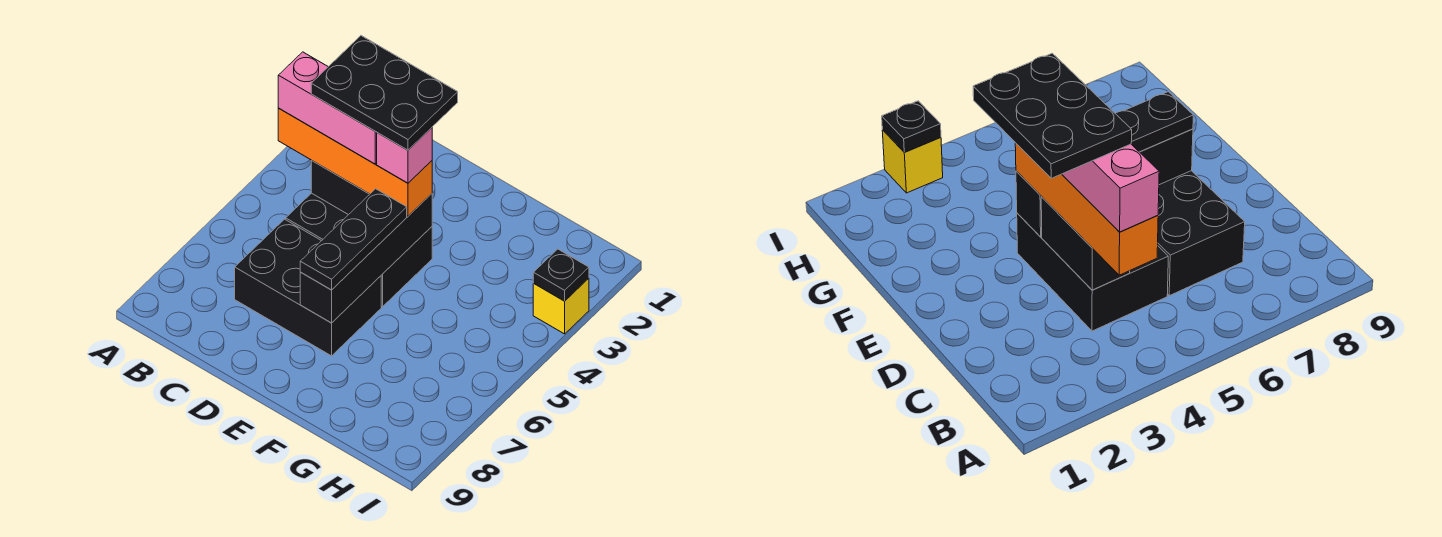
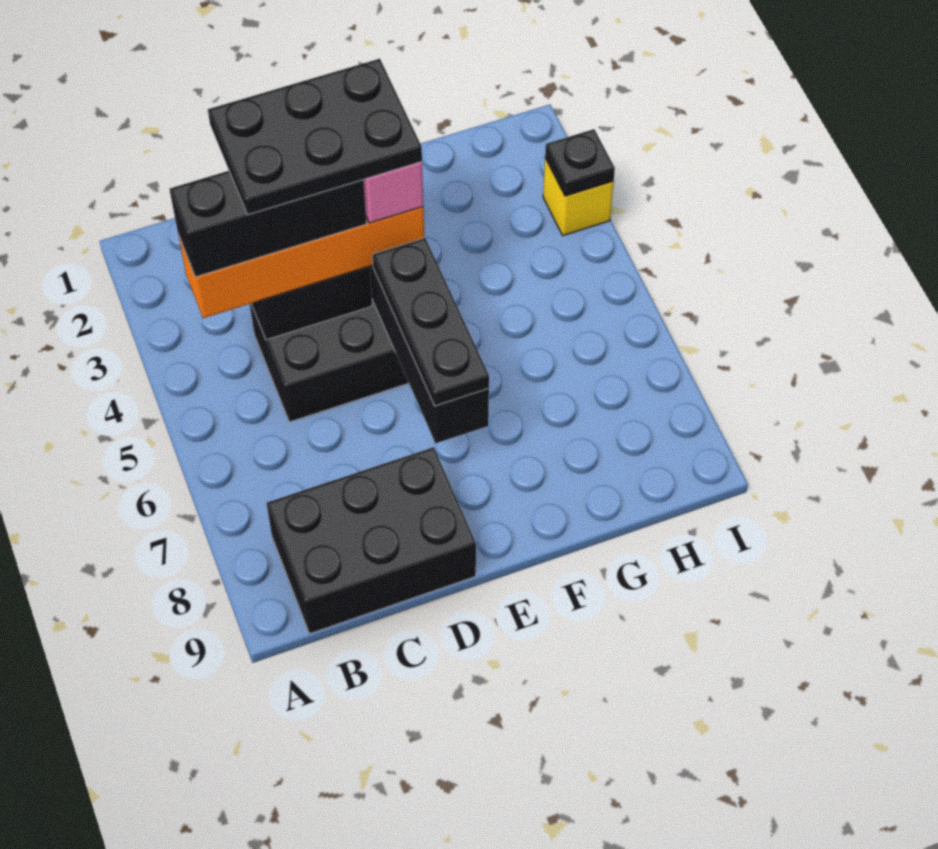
pink 1x3 brick [278,52,377,164] -> black 1x3 brick [169,171,367,277]
black 2x3 brick [235,219,381,356] -> black 2x3 brick moved to [267,447,476,634]

